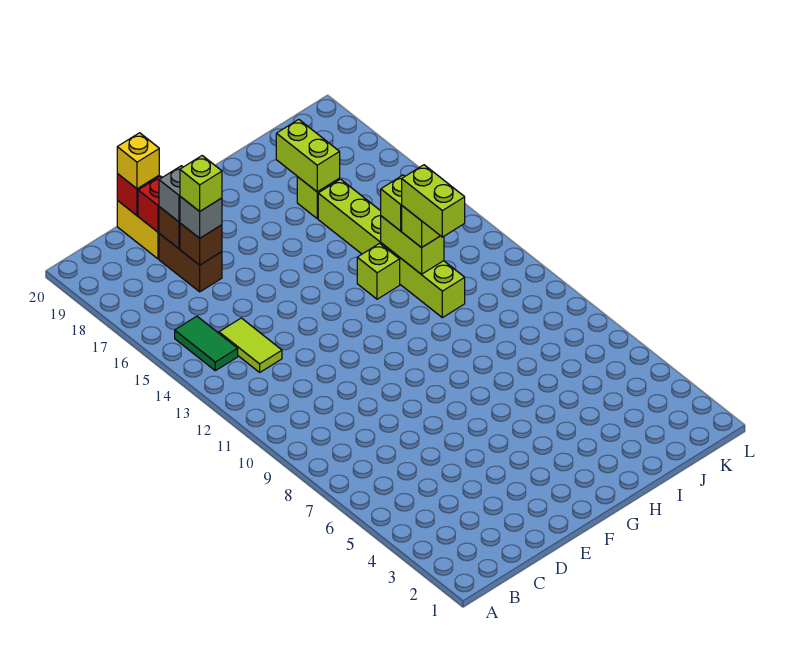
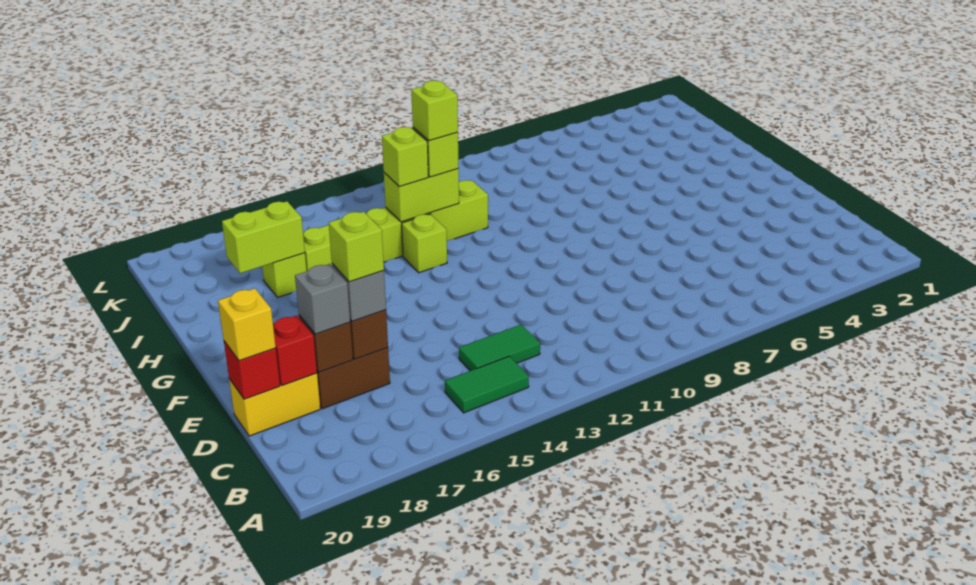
lime 1x2 tile [219,318,282,372] -> green 1x2 tile [459,325,540,371]
lime 1x2 brick [402,165,465,237] -> lime 1x1 brick [411,81,458,141]

